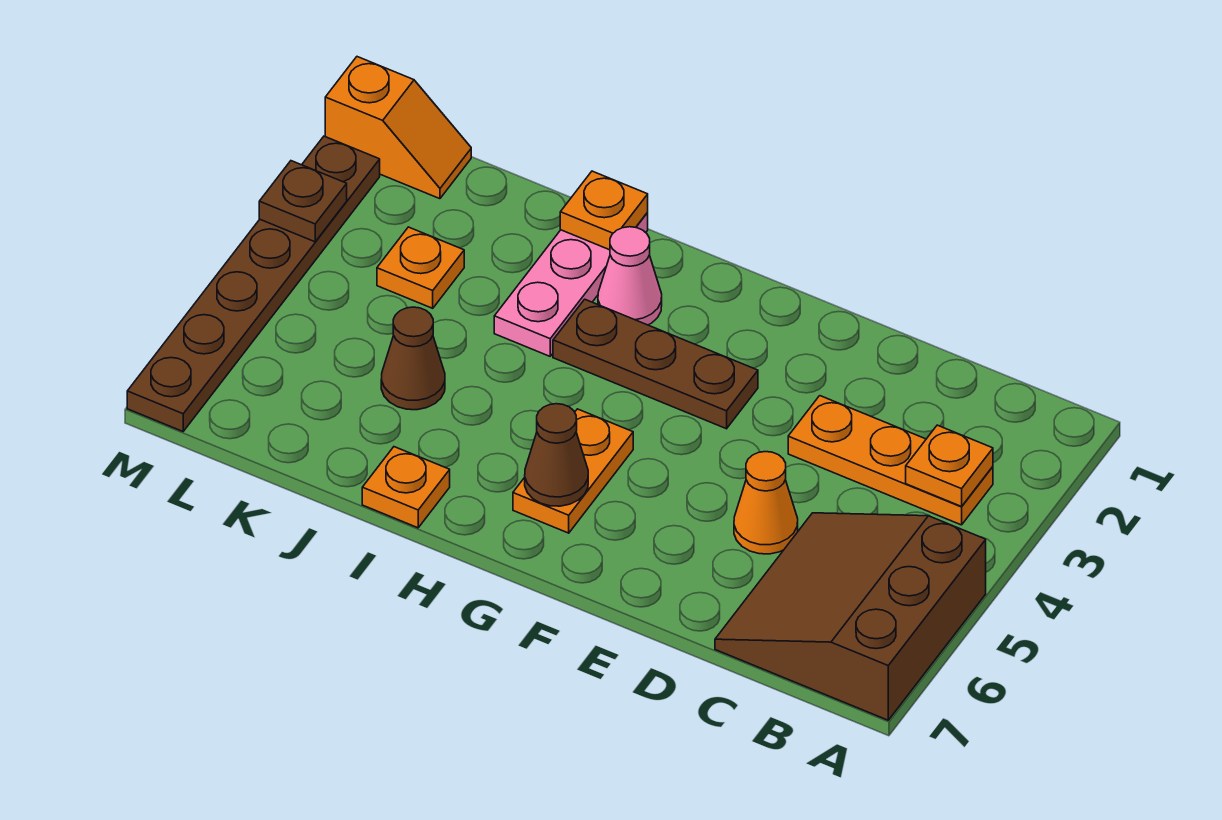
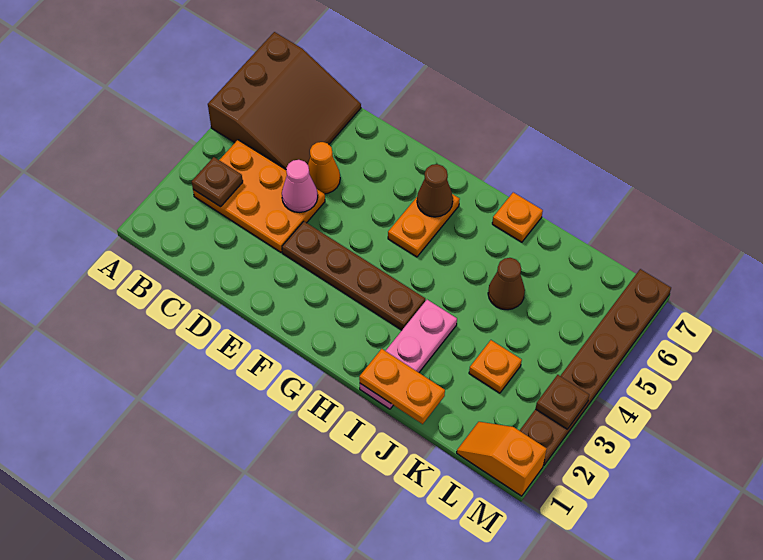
orange 1x3 plate [788,396,993,525] -> orange 2x3 plate [193,140,325,252]
orange 1x1 plate [906,425,993,506] -> brown 1x1 plate [192,157,243,207]
brown 1x3 plate [553,299,758,429] -> brown 1x4 plate [282,221,425,330]
pink 1x1 cone [598,227,662,325] -> pink 1x1 cone moved to [282,160,318,212]
orange 1x1 plate [560,171,648,250] -> orange 1x2 plate [359,349,445,424]

